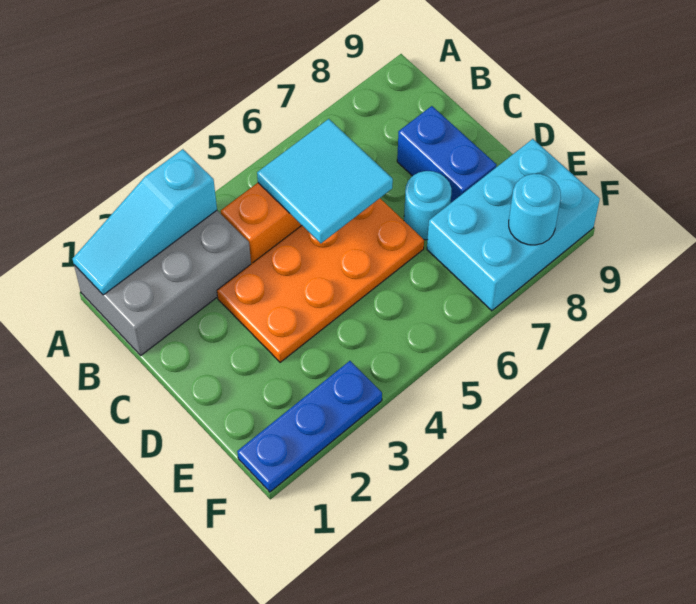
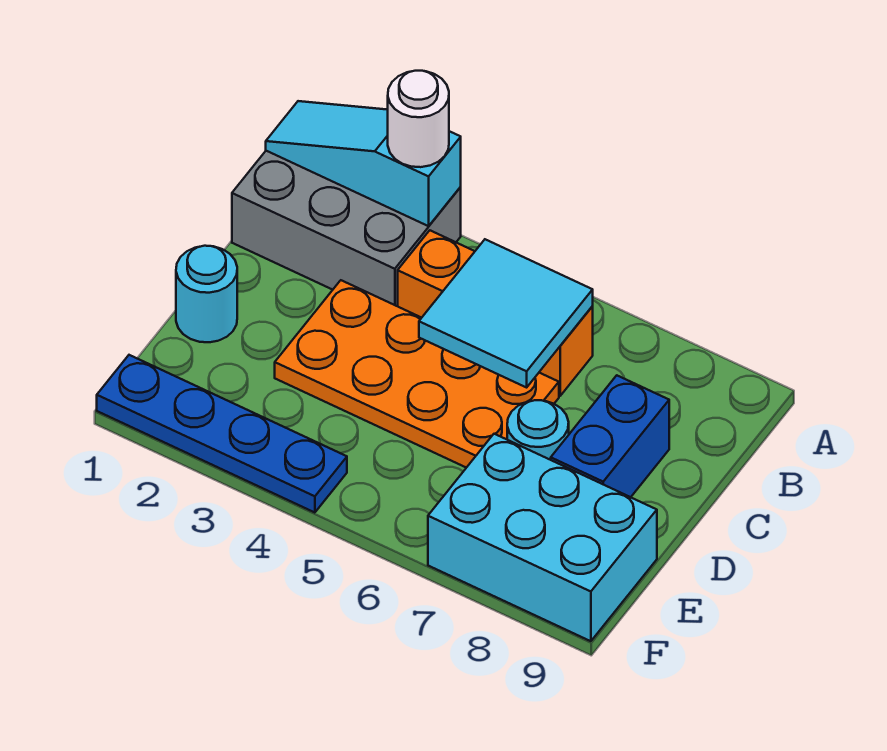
none -> white 1x1 round brick [388,71,449,167]
blue 1x3 plate [237,361,382,492] -> blue 1x4 plate [97,355,347,513]
cyan 1x1 round brick [509,174,561,245] -> cyan 1x1 round brick moved to [176,246,237,342]

